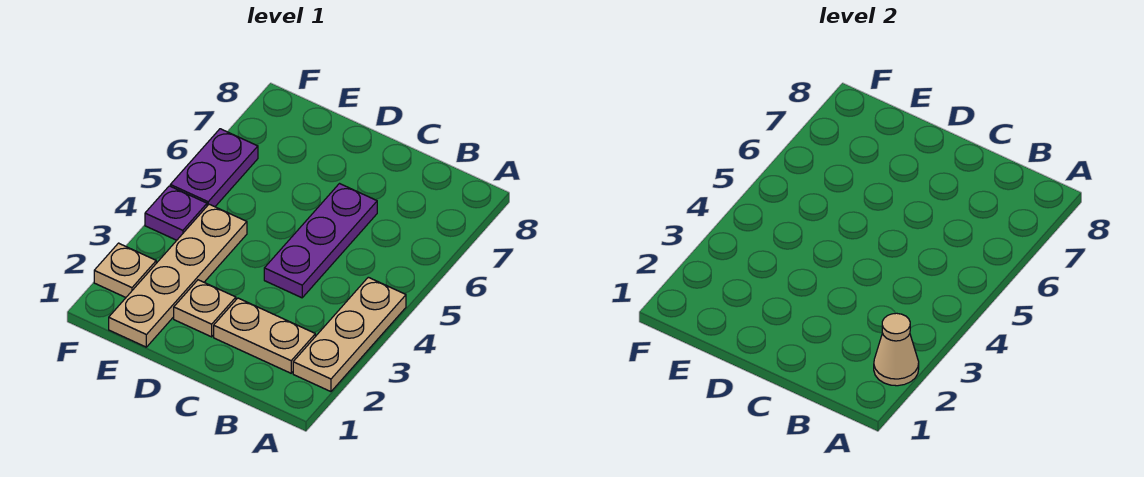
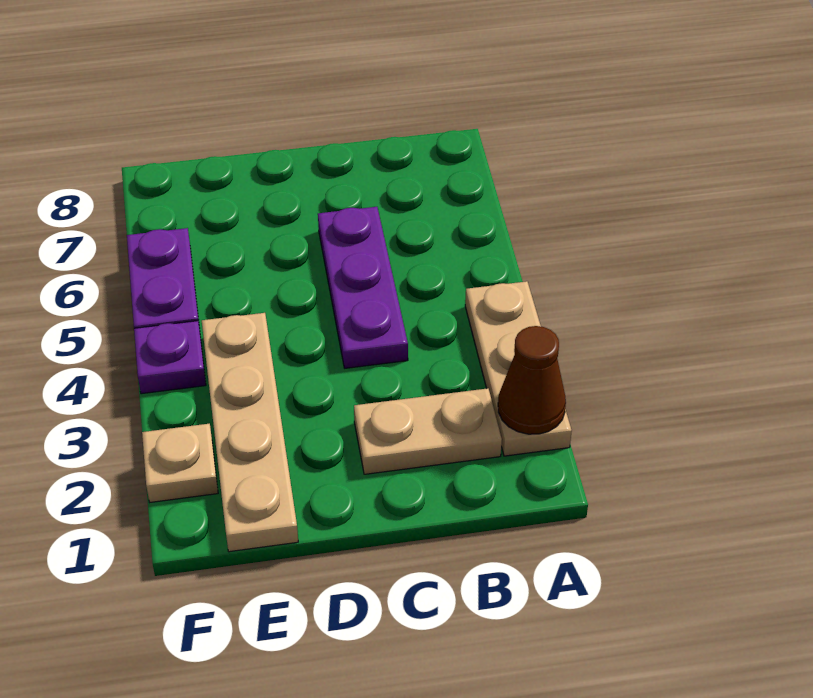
tan 1x1 cone [874,313,919,386] -> brown 1x1 cone [498,326,566,434]
tan 1x1 plate [174,280,236,337] -> none

